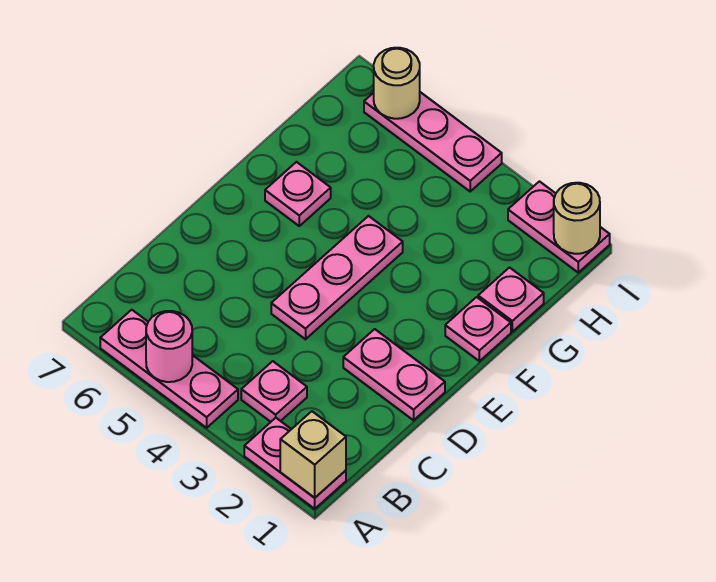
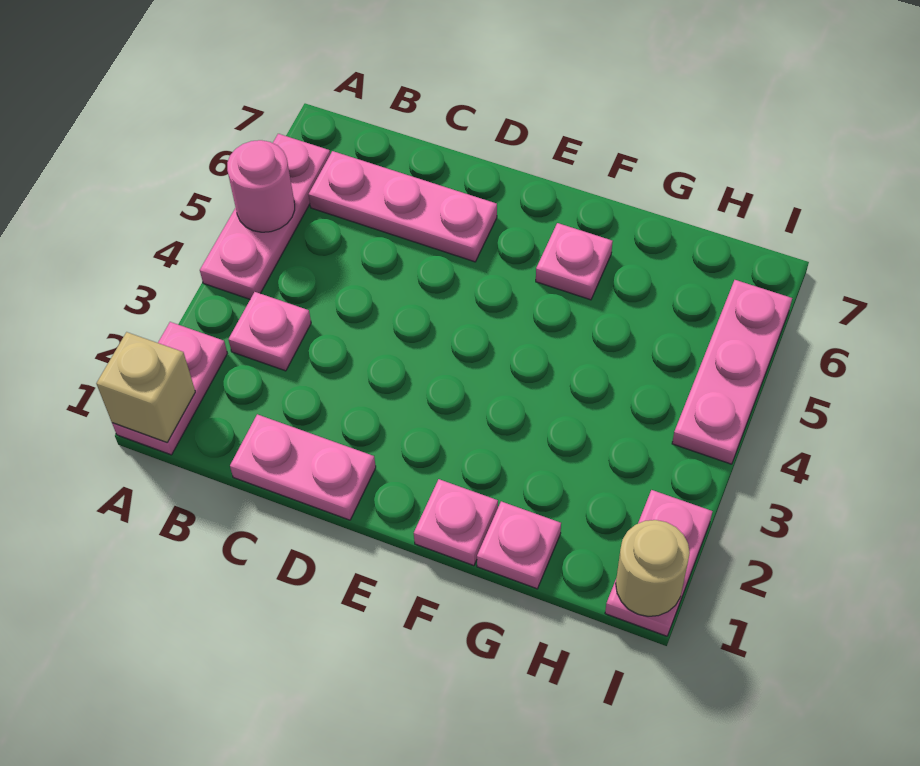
pink 1x2 plate [343,329,445,420] -> pink 1x2 plate turned to [230,414,376,520]
pink 1x3 plate [271,216,403,339] -> pink 1x3 plate moved to [308,151,497,262]
tan 1x1 round brick [374,48,420,119] -> none

